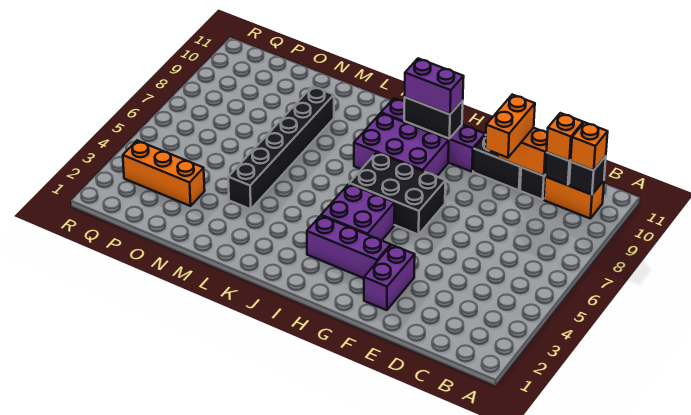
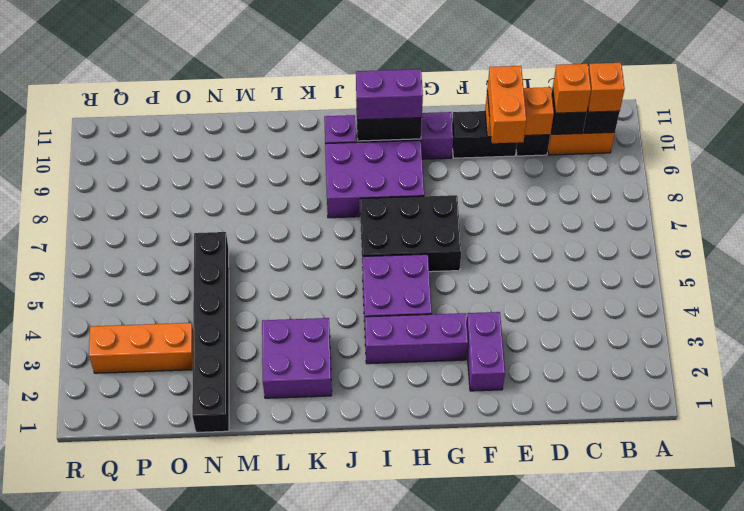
none -> purple 2x2 brick [262,318,332,398]
black 1x6 brick [228,86,334,209] -> black 1x6 brick moved to [192,232,229,432]

